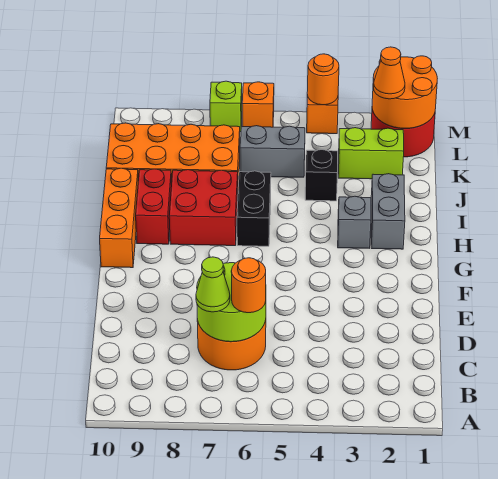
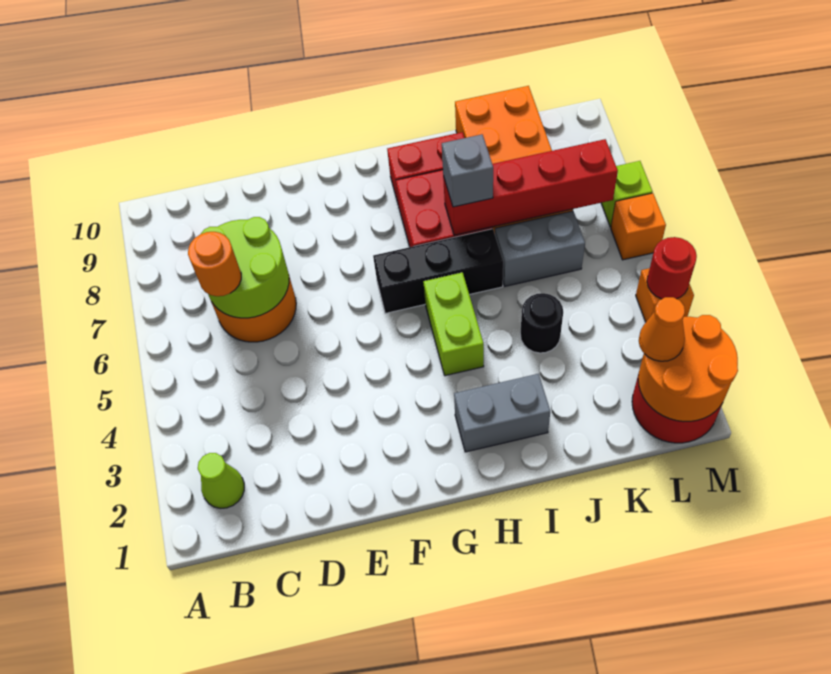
lime 1x1 cone [196,257,230,312] -> lime 1x1 cone moved to [198,453,244,508]
orange 1x3 brick [100,168,138,268] -> none
grey 1x1 brick [338,196,371,248] -> grey 1x1 brick moved to [442,134,493,207]
black 1x2 brick [237,171,271,246] -> black 1x3 brick [373,229,503,313]
none -> red 1x4 brick [443,139,618,235]
black 1x1 brick [305,150,338,201] -> black 1x1 round brick [520,293,563,353]
lime 1x2 brick [338,128,404,179] -> lime 1x2 brick moved to [423,273,484,376]
grey 1x2 brick [240,126,305,177] -> grey 1x2 brick turned to [495,211,585,286]
orange 1x1 round brick [307,54,339,105] -> red 1x1 round brick [647,237,697,299]

